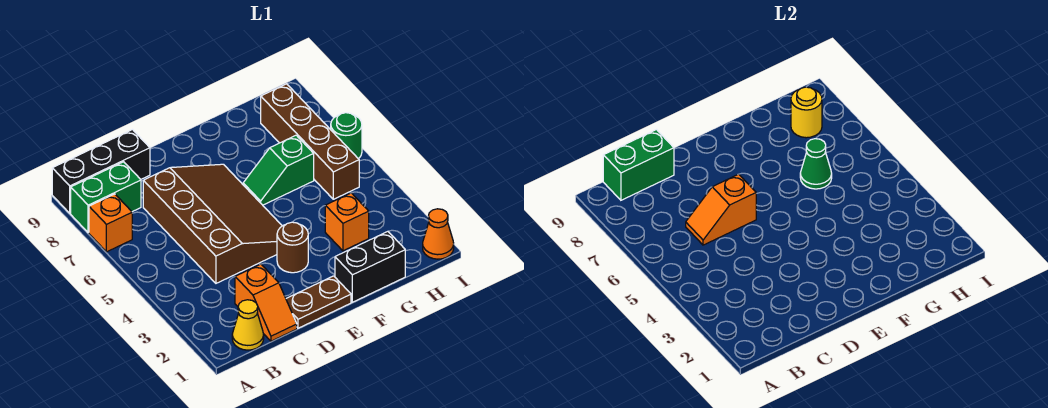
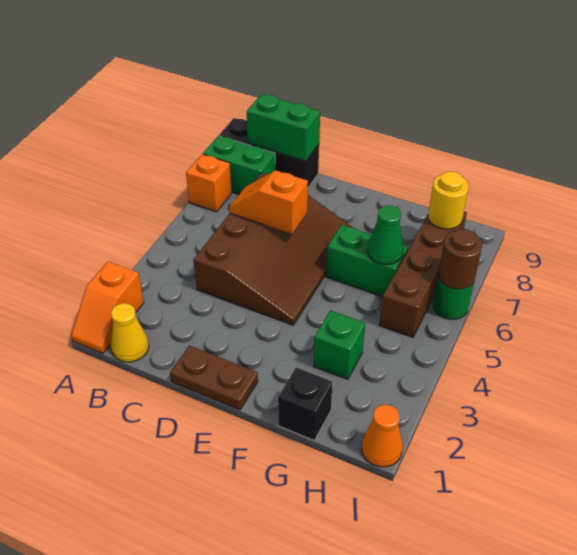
orange 1x2 slope [235,264,297,341] -> orange 1x2 slope moved to [71,261,144,353]
brown 1x1 round brick [277,222,308,273] -> brown 1x1 round brick moved to [438,229,482,289]
black 1x2 brick [335,231,405,302] -> black 1x1 brick [278,368,333,440]
green 1x2 slope [243,135,314,205] -> green 1x2 brick [326,225,408,296]
orange 1x1 brick [325,193,369,251] -> green 1x1 brick [313,310,365,379]

